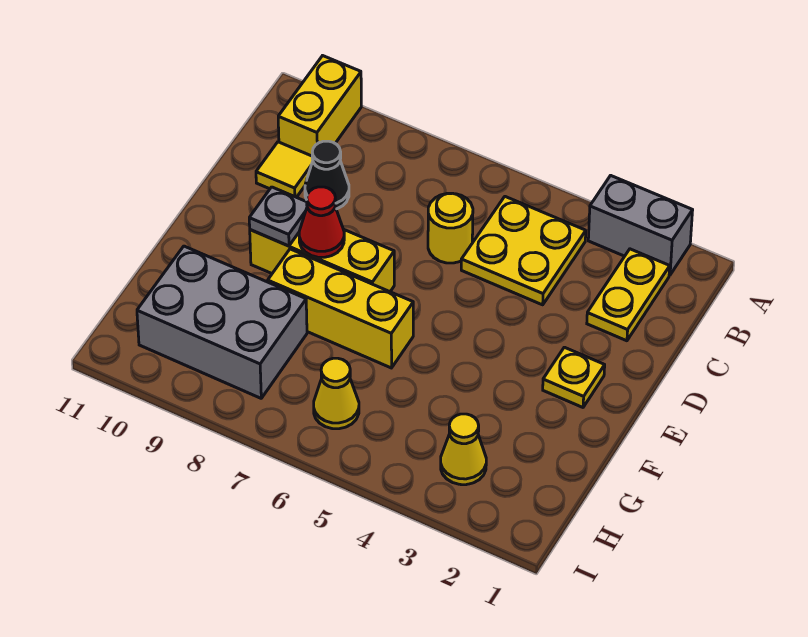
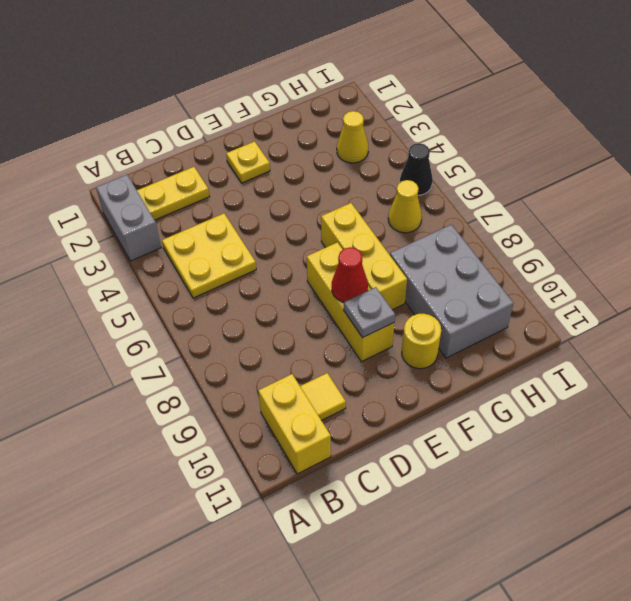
yellow 1x2 brick [278,56,361,156] -> yellow 1x2 brick turned to [258,374,331,474]
yellow 1x1 round brick [428,193,473,263] -> yellow 1x1 round brick moved to [402,314,441,369]
black 1x1 cone [305,141,349,209] -> black 1x1 cone moved to [400,143,433,195]

